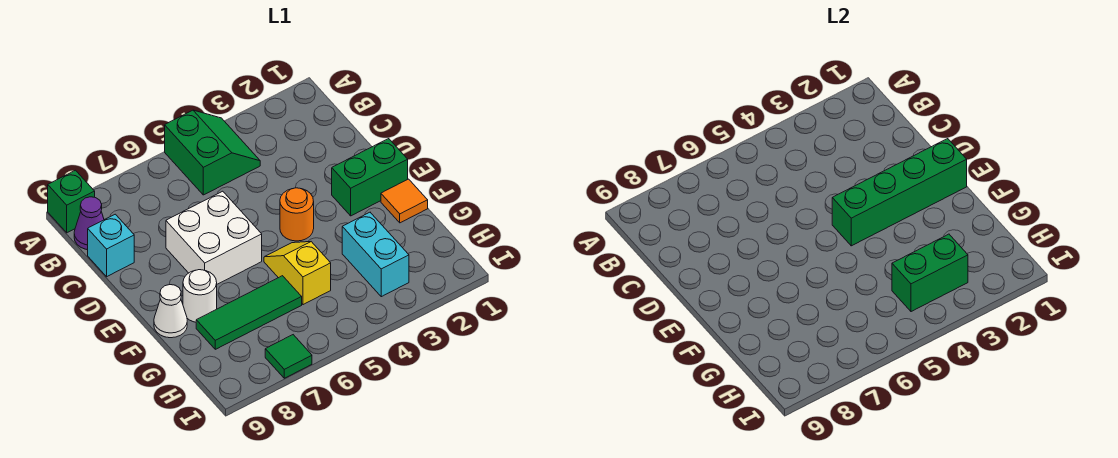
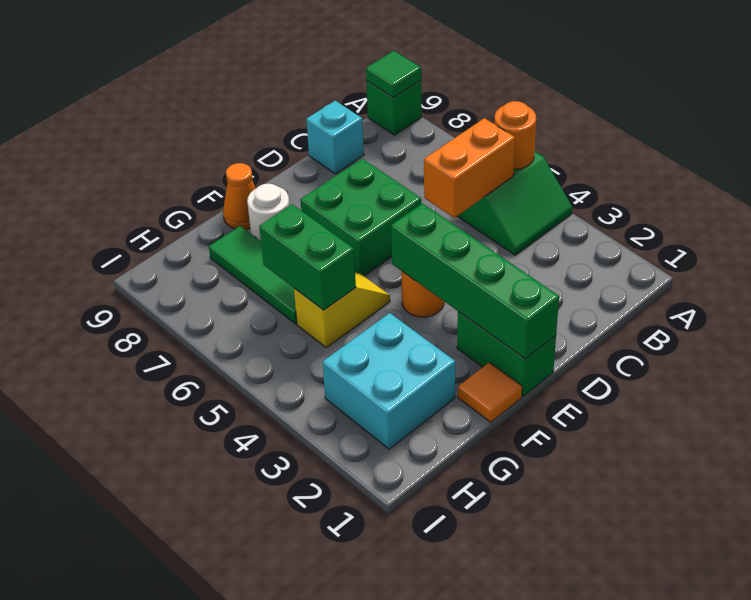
none -> orange 1x1 round brick [494,101,536,169]
none -> orange 1x2 brick [424,118,515,218]
purple 1x1 cone [74,197,104,250] -> none
white 2x2 brick [166,191,262,284] -> green 2x2 brick [300,159,421,276]
white 1x1 cone [154,285,187,338] -> orange 1x1 cone [223,163,256,230]
cyan 1x2 brick [342,212,409,297] -> cyan 2x2 brick [323,313,455,449]
green 1x2 brick [892,234,968,312] -> green 1x2 brick moved to [259,204,356,310]
green 1x1 tile [265,335,312,378] -> green 1x1 tile moved to [366,51,421,98]

